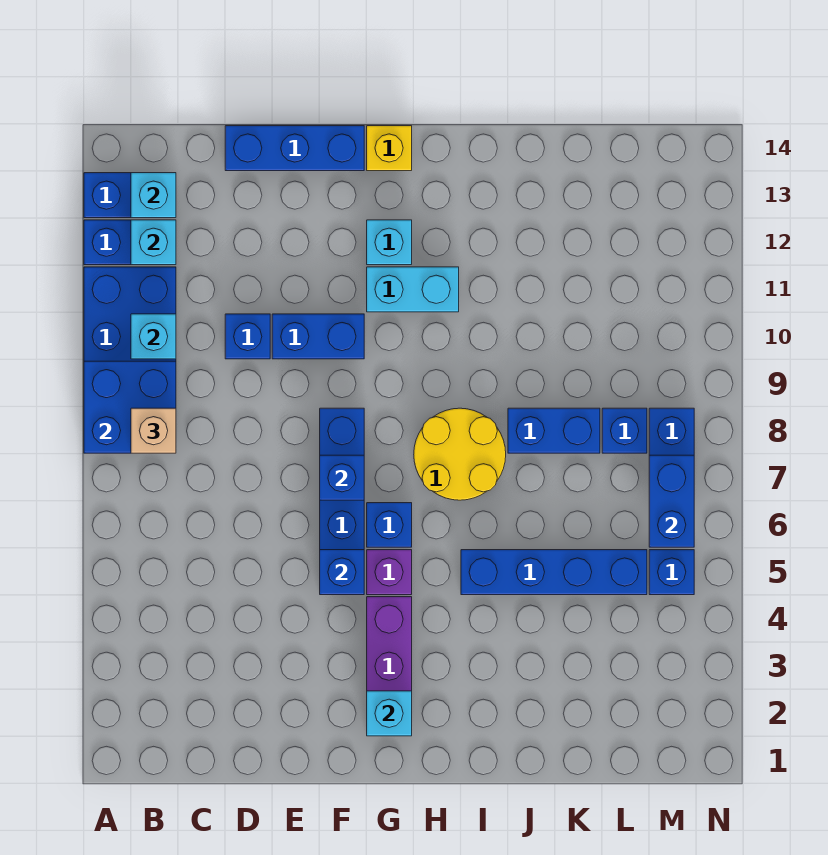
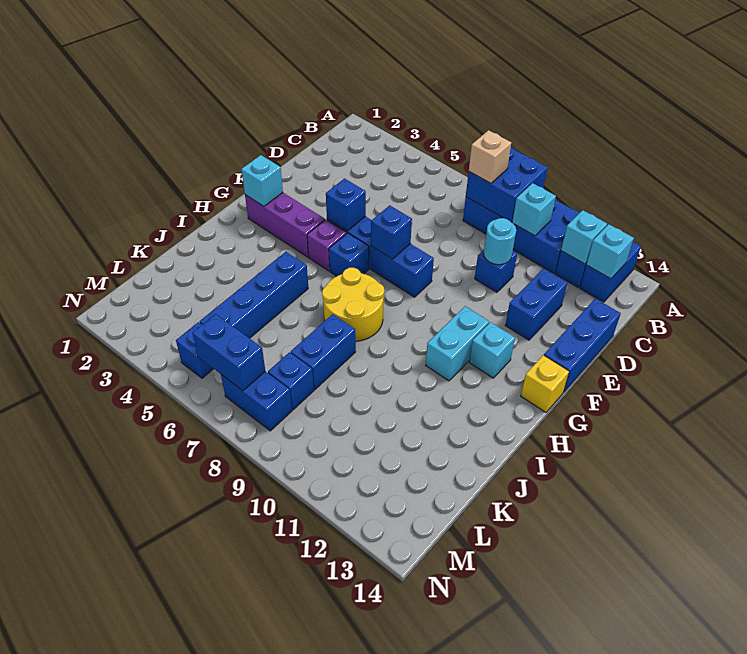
none -> cyan 1x1 round brick [484,218,516,265]
blue 1x2 brick [272,314,364,359] -> blue 1x2 brick moved to [505,269,568,340]

